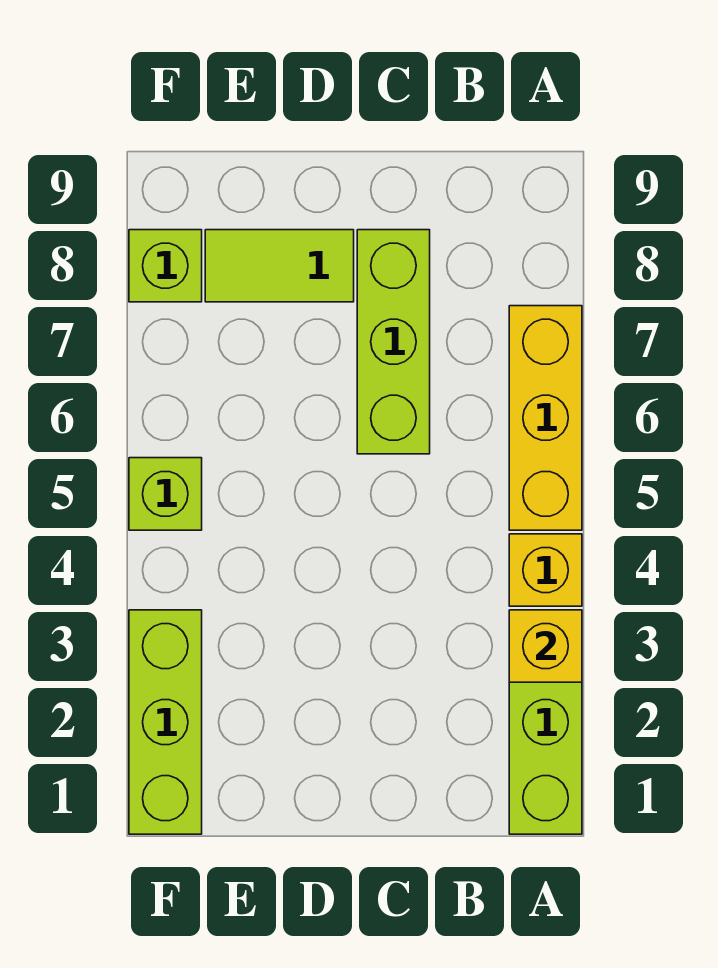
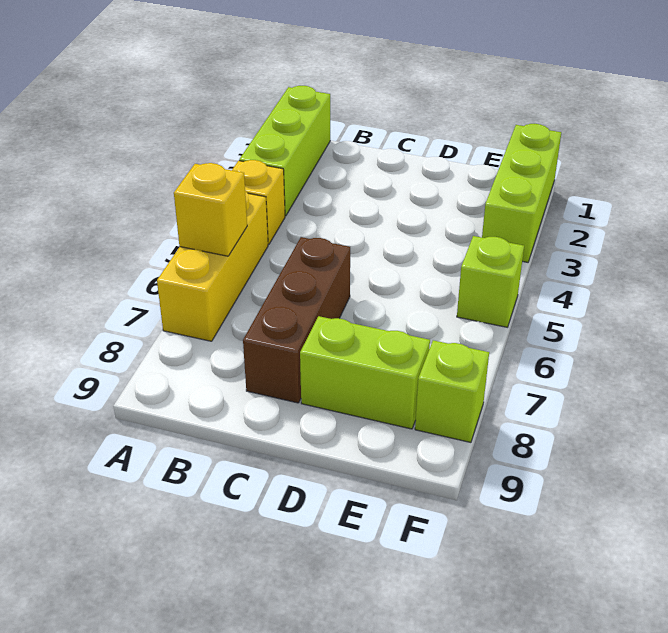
yellow 1x1 brick [509,610,582,682] -> yellow 1x1 brick moved to [174,163,247,256]
lime 1x3 brick [357,230,430,454] -> brown 1x3 brick [243,237,350,403]
lime 1x2 tile [205,230,354,302] -> lime 1x2 brick [300,316,430,429]

